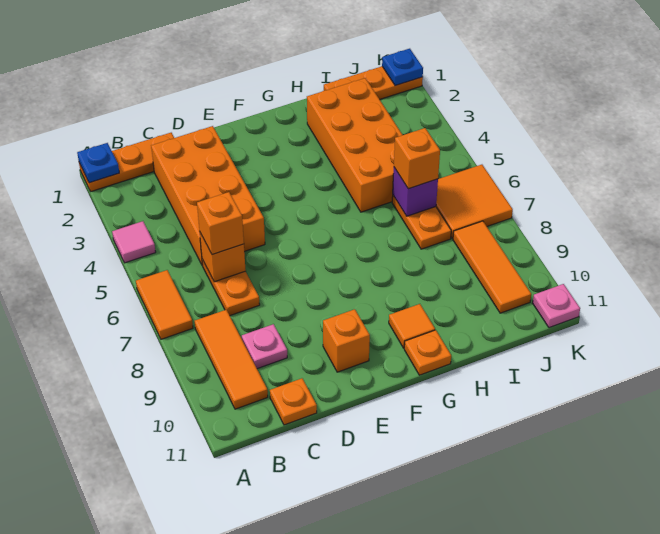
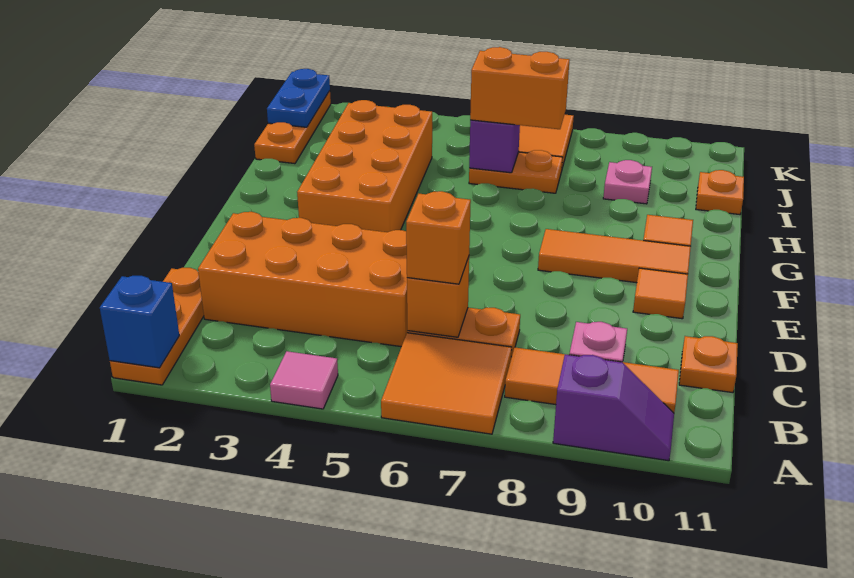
blue 1x1 plate [77,143,119,183] -> blue 1x1 brick [100,276,179,368]
orange 1x2 tile [136,270,193,339] -> orange 2x2 tile [381,333,512,434]
none -> purple 1x2 slope [553,354,674,461]
orange 1x1 brick [323,309,370,372] -> orange 1x1 tile [633,268,688,319]
orange 1x1 plate [404,330,451,375] -> orange 1x1 plate moved to [696,170,744,215]
orange 2x4 brick [307,78,402,212] -> orange 2x4 brick turned to [297,100,432,232]
orange 1x1 brick [394,128,440,189] -> orange 1x2 brick [470,47,569,129]
orange 1x3 tile [453,221,531,313] -> orange 1x3 tile moved to [538,229,691,283]
blue 1x1 plate [382,49,423,86] -> blue 1x2 plate [267,69,330,127]
pink 1x1 plate [533,284,580,328] -> pink 1x1 plate moved to [603,160,652,204]

